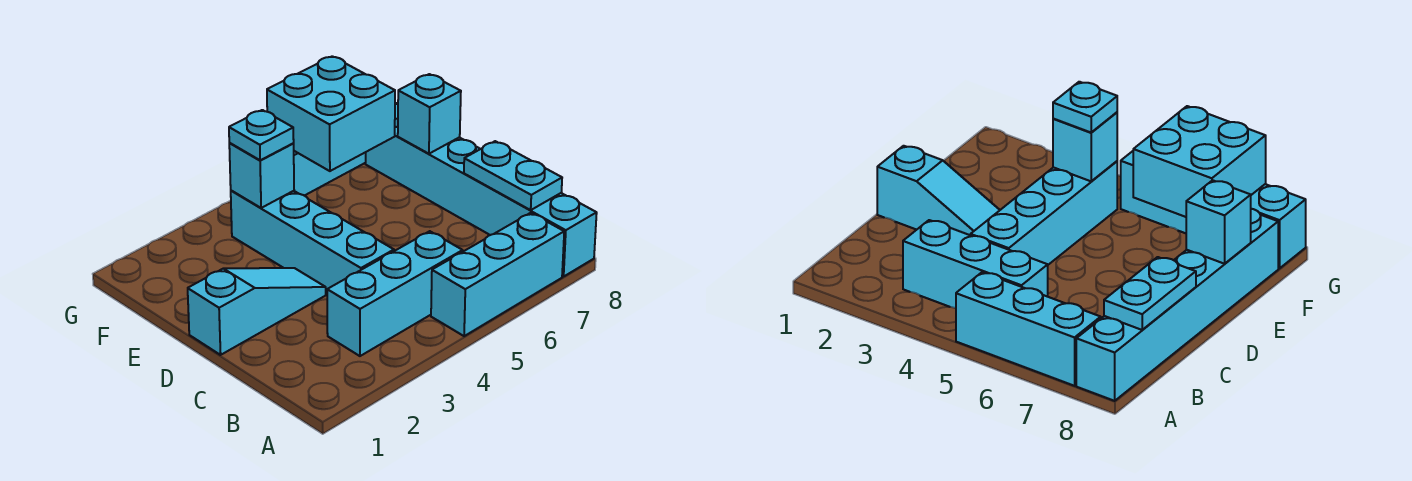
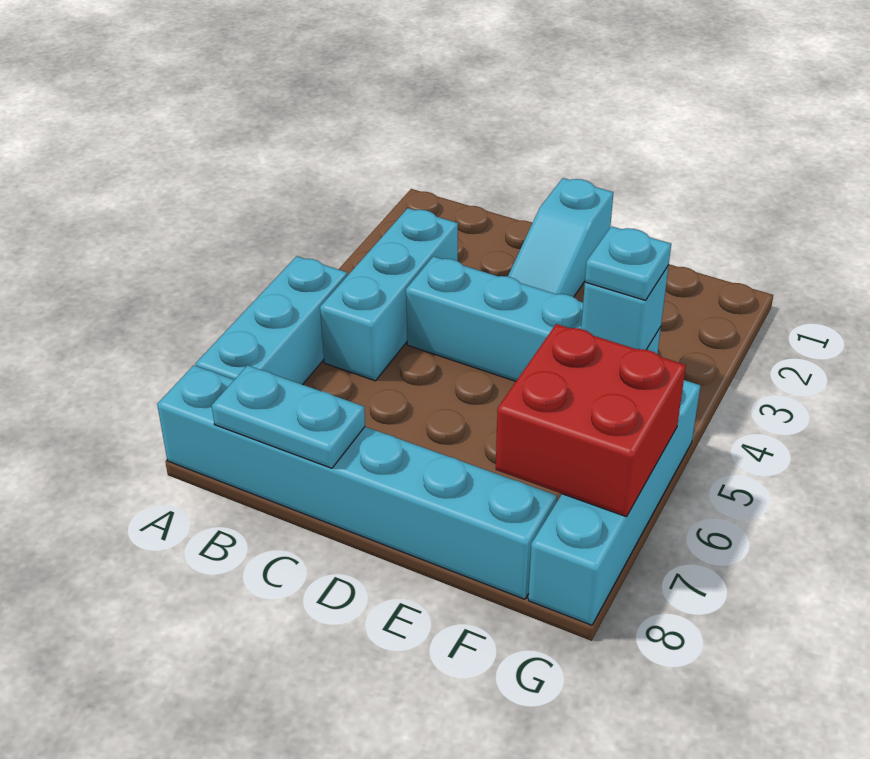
cyan 1x1 brick [398,74,461,154] -> none
cyan 2x2 brick [267,56,395,171] -> red 2x2 brick [496,324,686,517]

